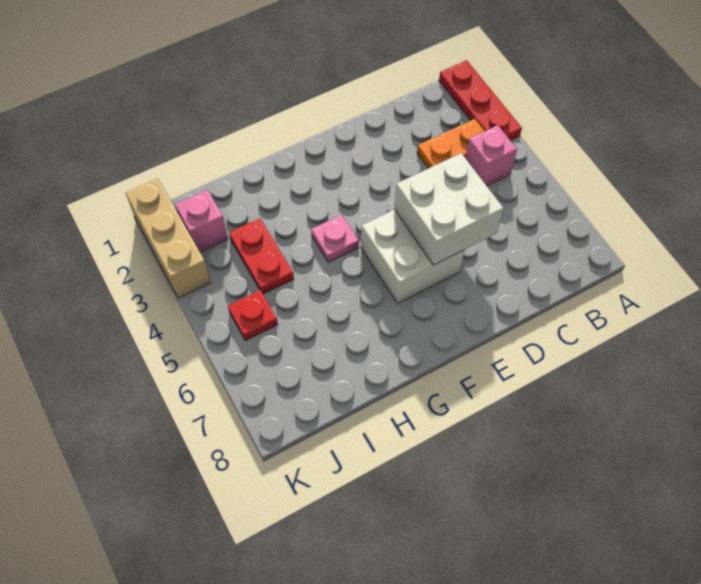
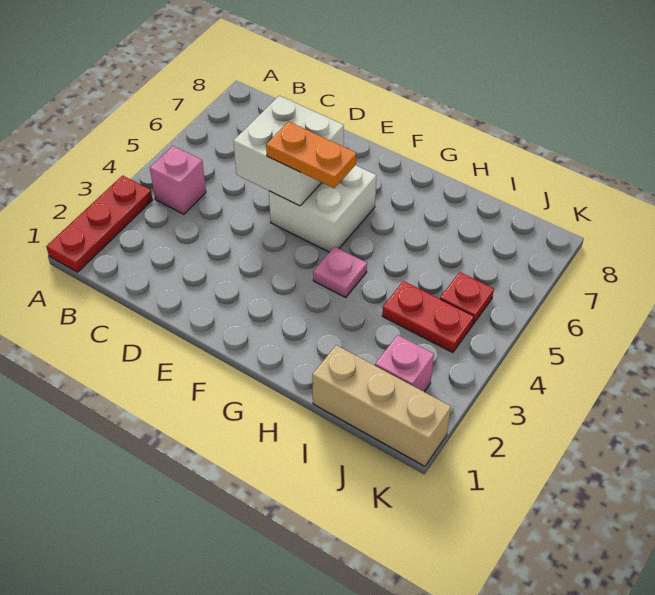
orange 1x2 plate [417,119,484,169] -> orange 1x2 plate moved to [266,122,356,188]
red 1x2 plate [229,218,294,294] -> red 1x2 plate turned to [382,281,474,353]
tan 1x3 brick [126,178,211,298] -> tan 1x3 brick turned to [312,345,451,466]

